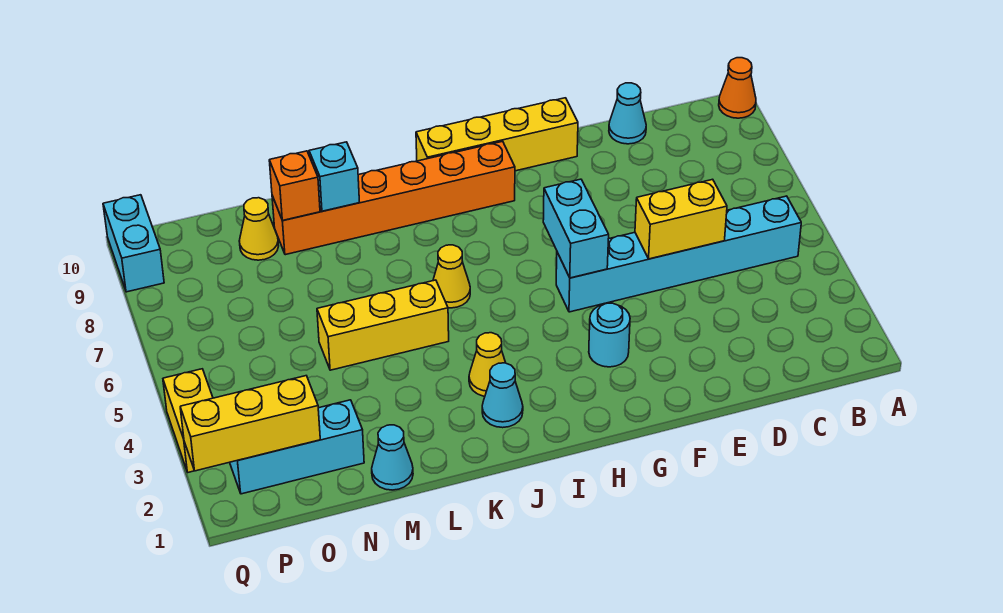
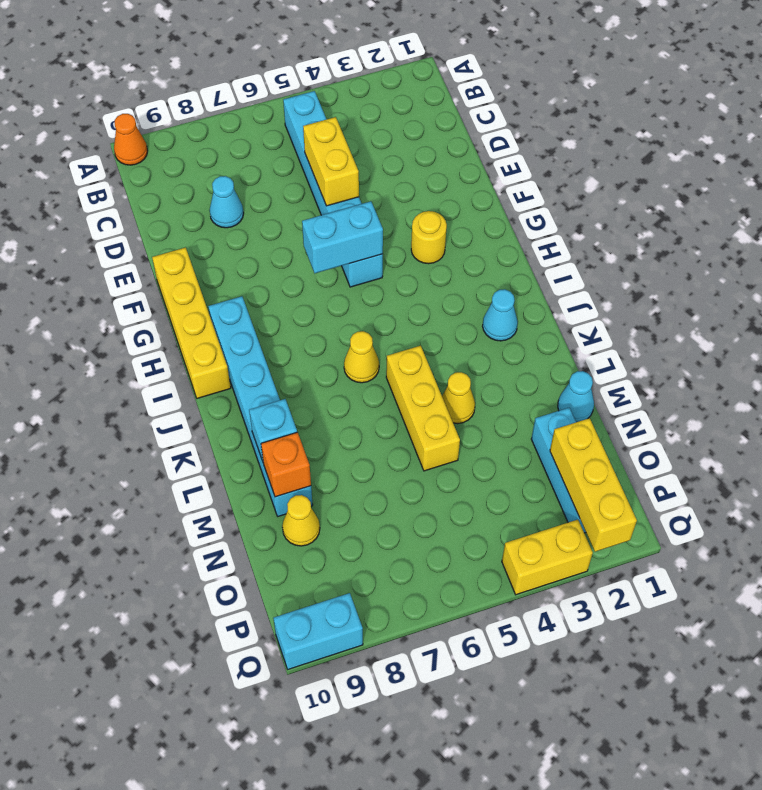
cyan 1x1 cone [609,83,646,144] -> cyan 1x1 cone moved to [210,176,244,228]
cyan 1x1 round brick [589,303,630,367] -> yellow 1x1 round brick [411,211,447,264]
orange 1x6 brick [272,141,515,255] -> cyan 1x6 brick [208,296,313,516]
yellow 1x1 cone [469,333,506,396] -> yellow 1x1 cone moved to [442,372,475,424]

